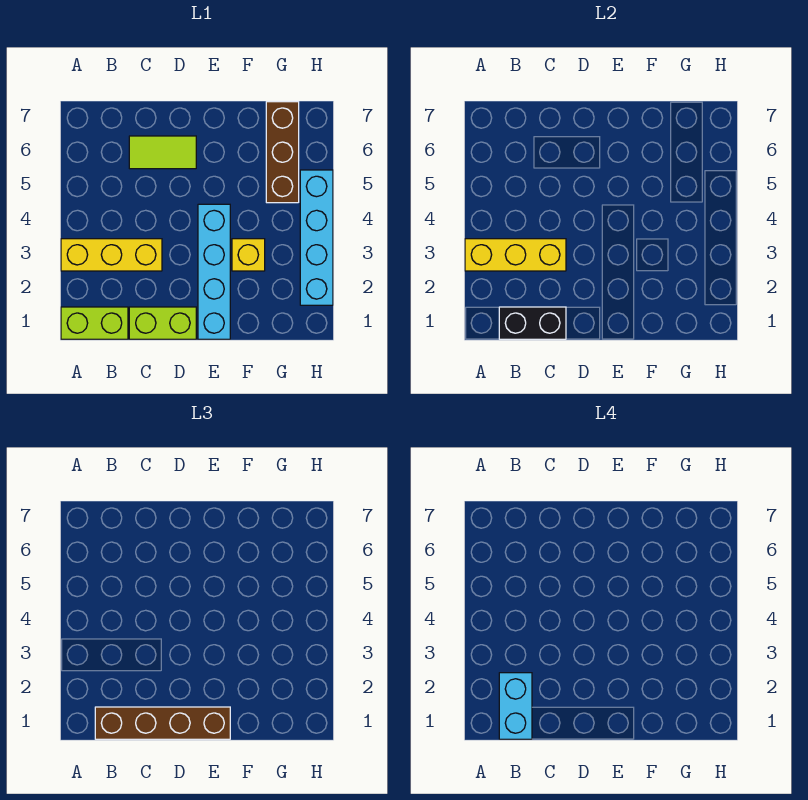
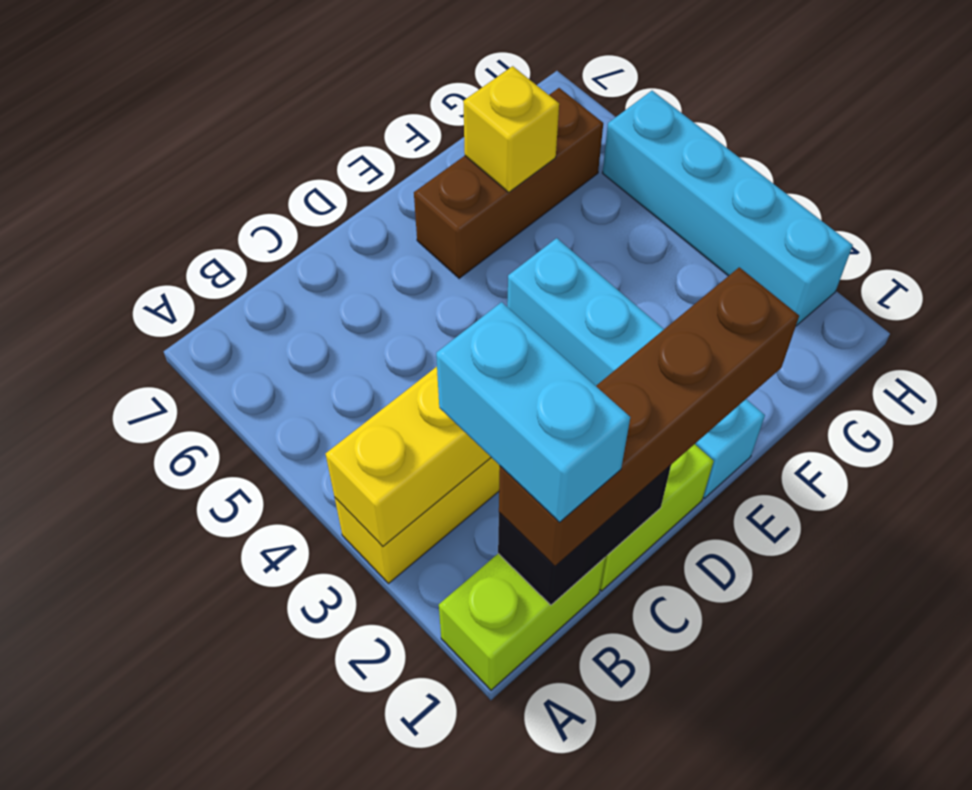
lime 1x2 tile [129,136,196,169] -> none
yellow 1x1 brick [232,239,265,271] -> yellow 1x1 brick moved to [463,66,559,192]
brown 1x3 brick [266,102,299,203] -> brown 1x3 brick turned to [414,88,603,278]

